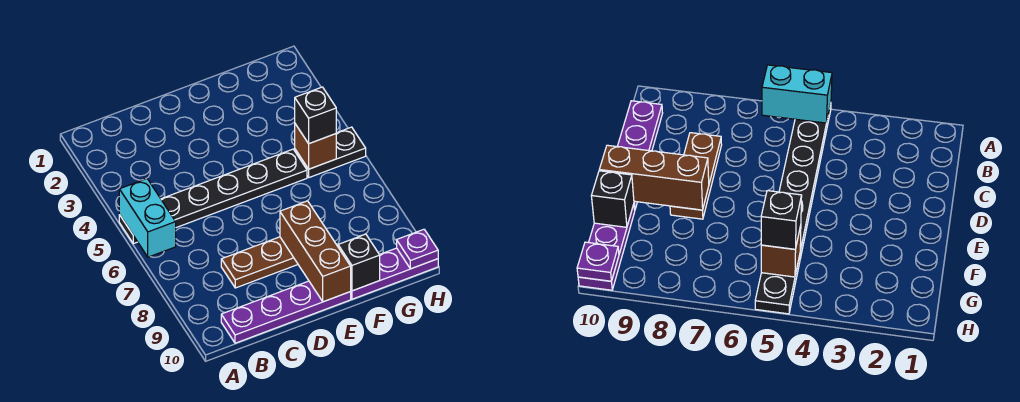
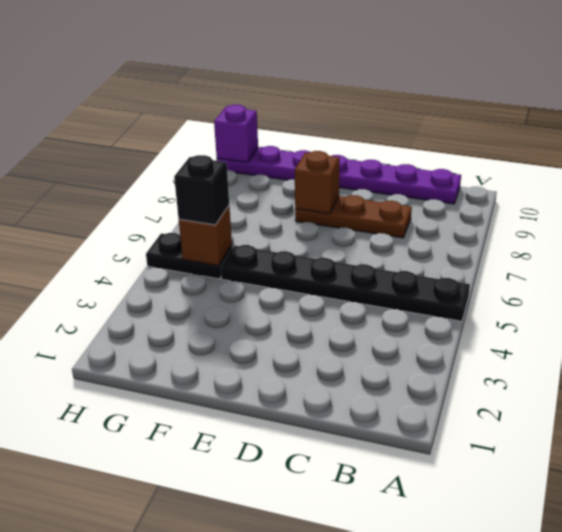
cyan 1x2 brick [119,179,176,257] -> none
brown 1x3 brick [280,201,351,302] -> brown 1x1 brick [295,151,340,214]
black 1x1 brick [338,234,380,291] -> none
purple 1x1 plate [397,229,438,269] -> purple 1x1 brick [214,105,258,162]

